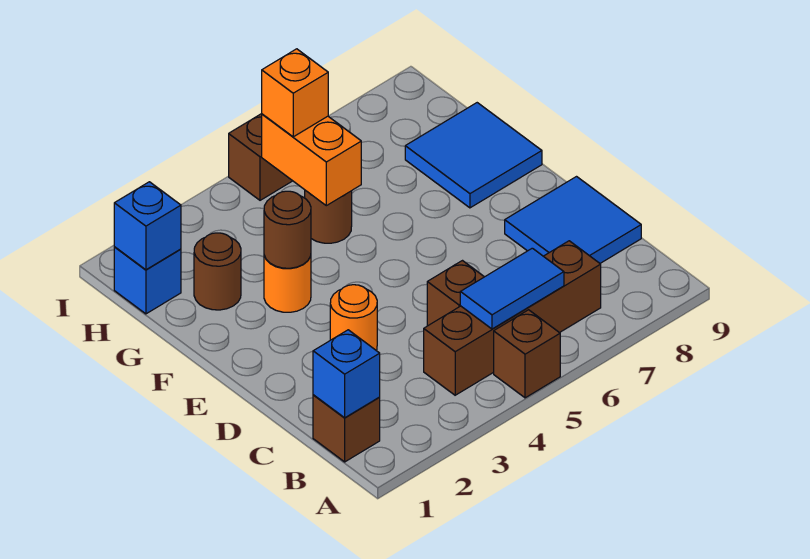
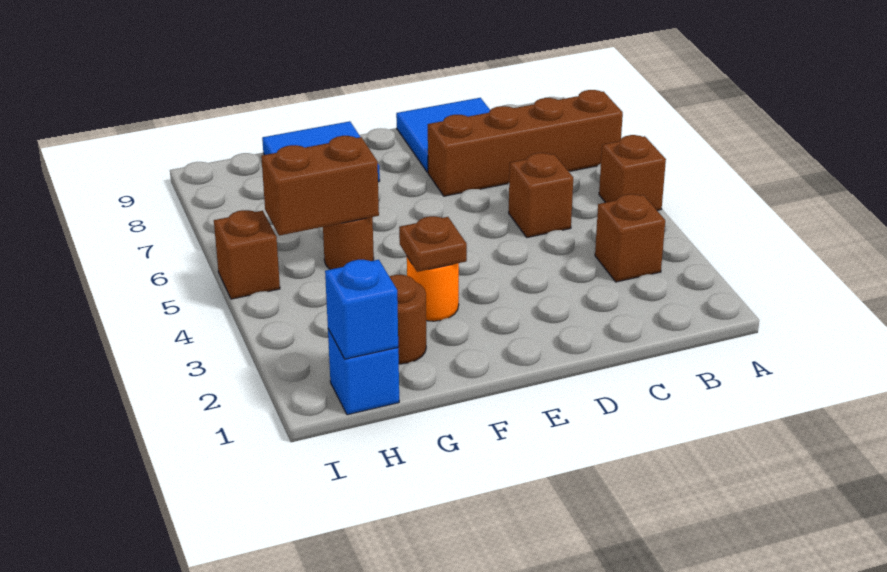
brown 1x1 brick [313,395,380,462] -> brown 1x1 brick moved to [595,194,665,282]
blue 1x1 brick [313,330,380,418] -> none
brown 1x4 brick [424,241,601,395] -> brown 1x4 brick turned to [428,90,623,196]
blue 1x2 tile [460,248,564,329] -> none
orange 1x1 round brick [330,285,377,350] -> none
brown 1x1 round brick [264,191,311,268] -> brown 1x1 plate [399,216,467,272]
orange 1x2 brick [262,114,361,206] -> brown 1x2 brick [261,136,379,236]
orange 1x1 brick [262,49,328,137] -> none

